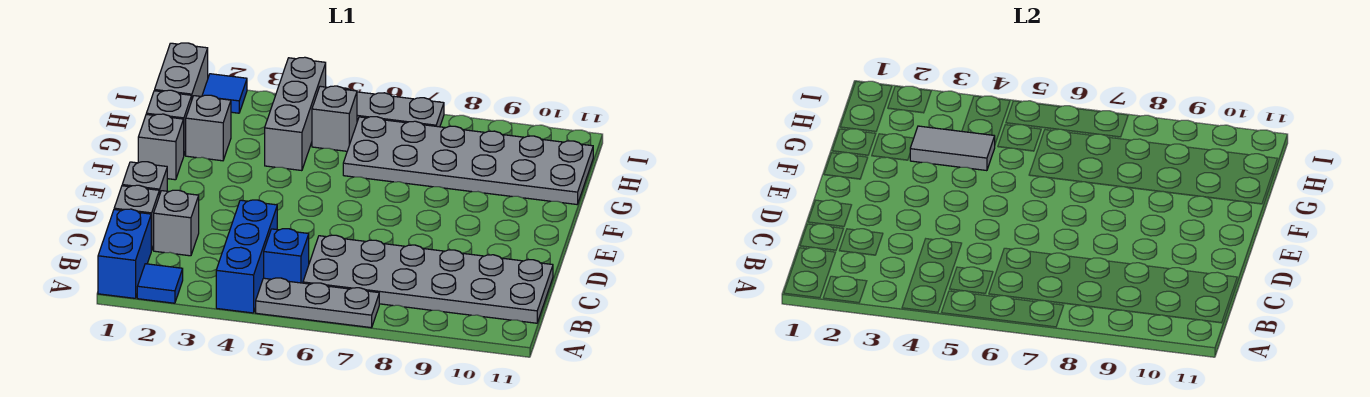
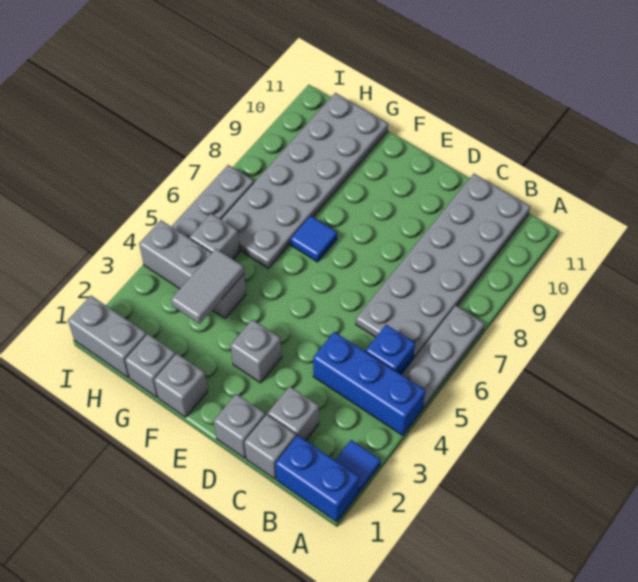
grey 1x1 brick [186,95,231,161] -> grey 1x1 brick moved to [231,320,282,383]
blue 1x1 tile [202,74,247,113] -> blue 1x1 tile moved to [291,216,337,262]

